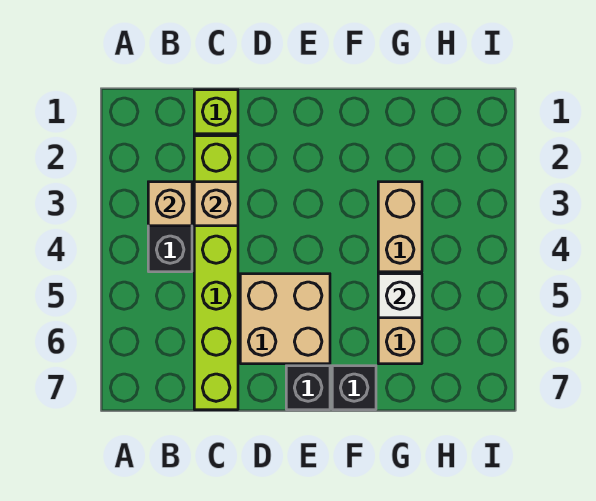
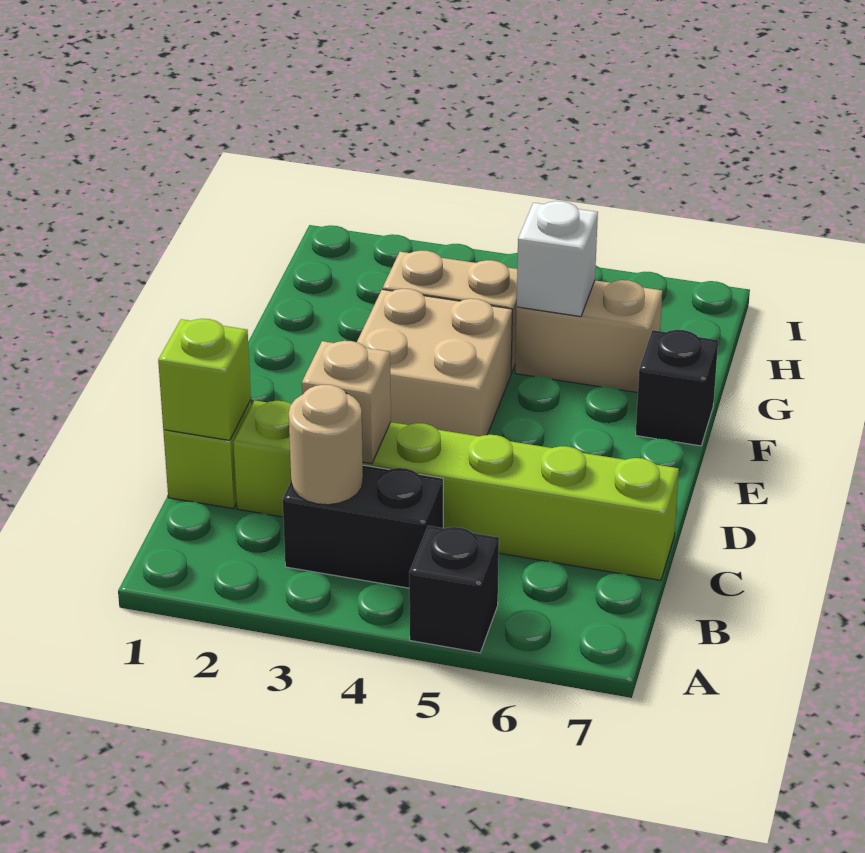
tan 1x1 brick [148,182,192,226] -> tan 1x1 round brick [289,385,363,505]
none -> lime 1x1 brick [158,319,251,440]
tan 2x2 brick [240,274,330,364] -> tan 2x2 brick moved to [357,289,512,436]
black 1x1 brick [286,366,330,410] -> black 1x1 brick moved to [409,526,499,653]

